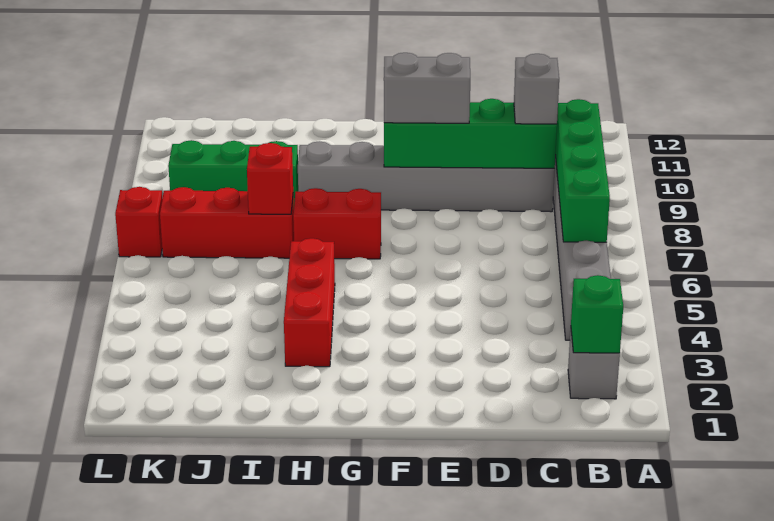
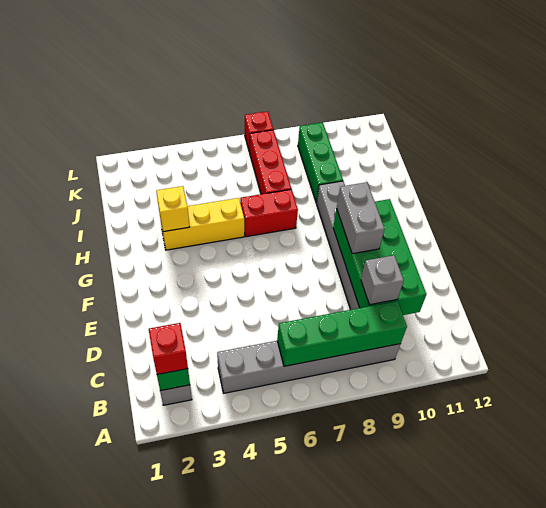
green 1x4 brick [384,99,557,168] -> green 2x4 brick [333,199,426,315]
red 1x2 brick [293,188,381,259] -> red 1x2 brick turned to [240,189,298,237]
red 1x3 brick [284,238,335,367] -> yellow 1x3 brick [160,198,244,250]
none -> yellow 1x1 brick [156,186,189,232]
red 1x1 brick [247,143,293,214] -> red 1x1 brick moved to [149,323,188,375]

